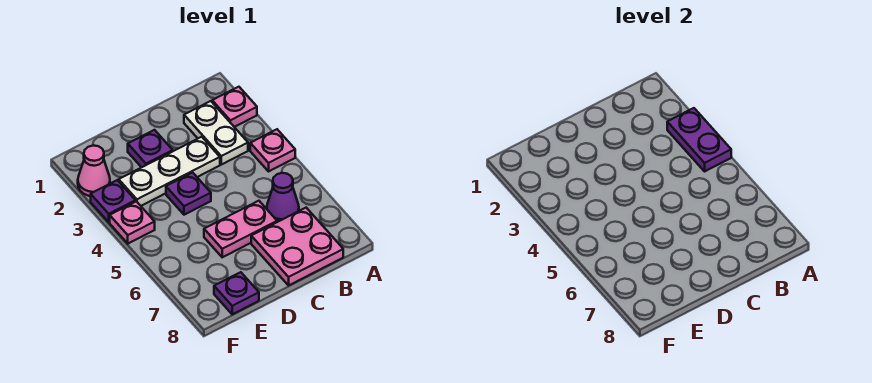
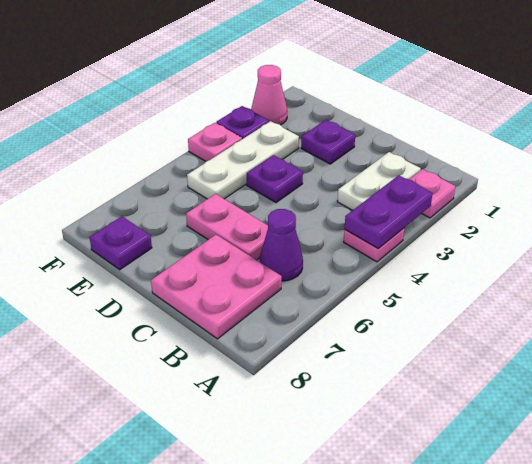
white 1x3 plate [119,137,220,206] -> white 1x3 plate turned to [187,121,299,199]

